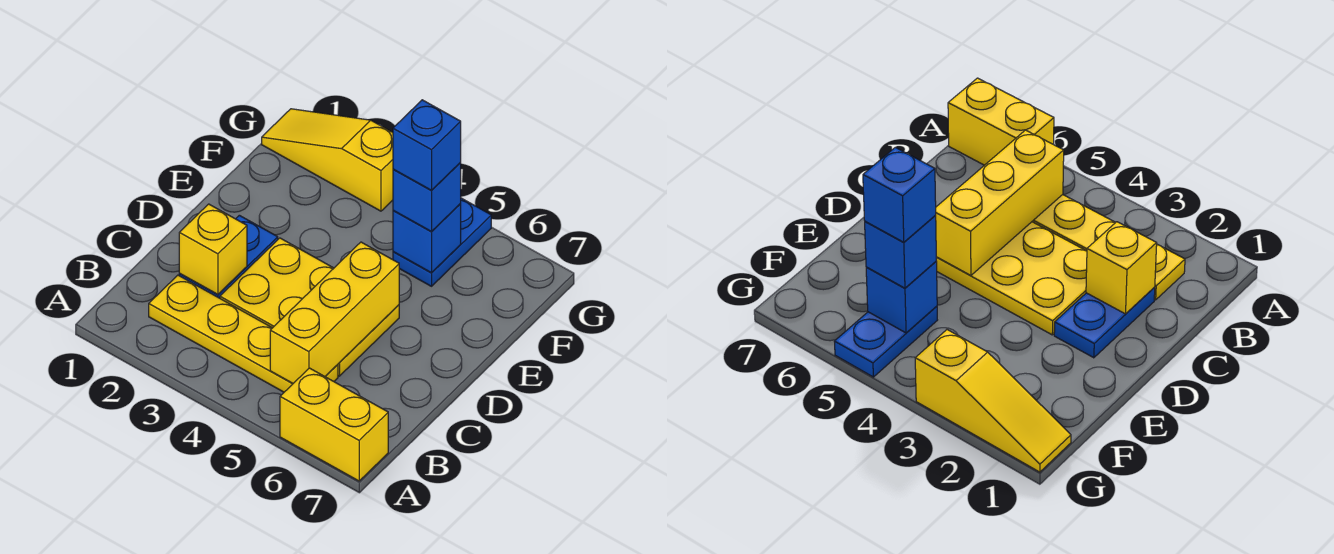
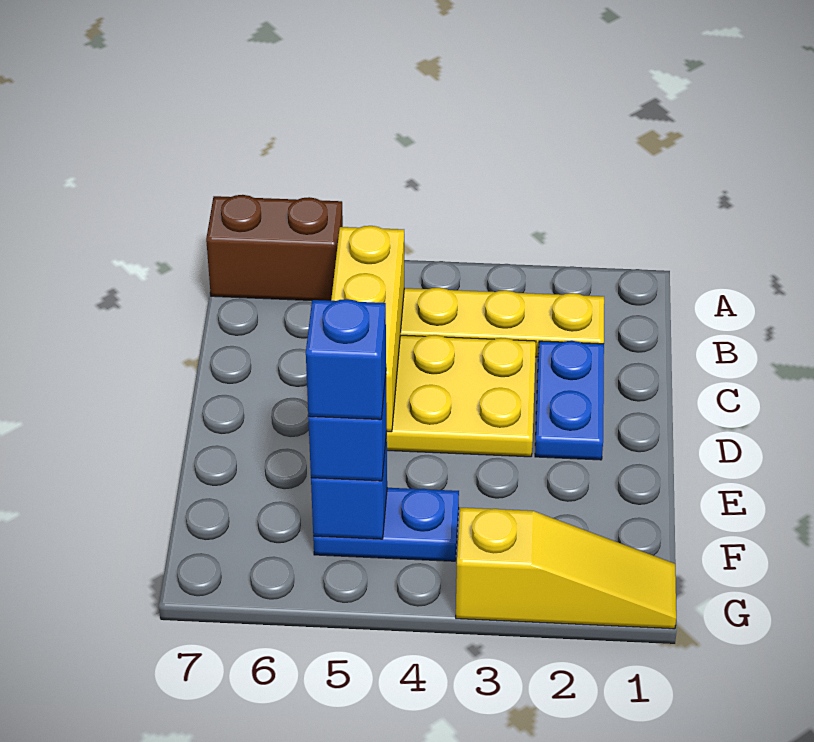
yellow 1x2 brick [280,368,388,481] -> brown 1x2 brick [206,195,343,301]
yellow 1x1 brick [179,204,247,294] -> none
blue 1x2 plate [393,198,491,286] -> blue 1x2 plate turned to [313,488,459,561]

